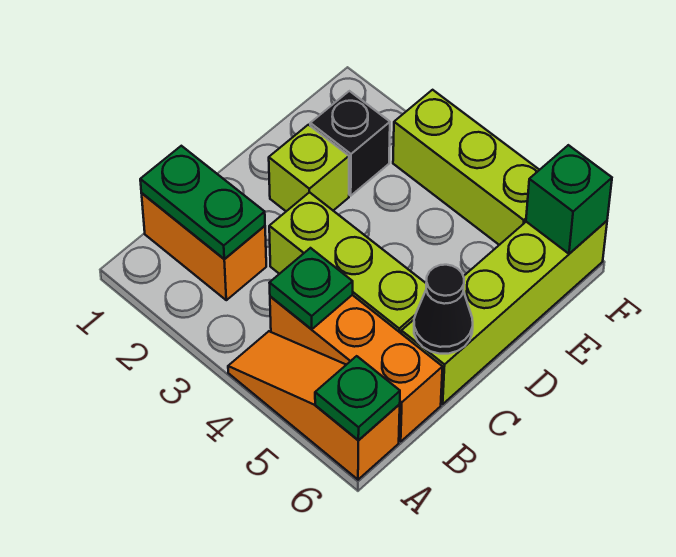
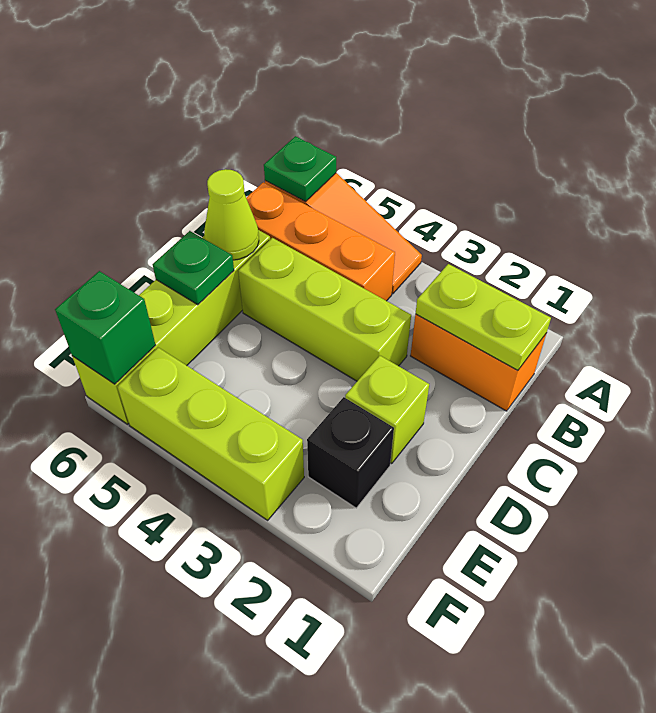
green 1x2 plate [140,146,265,259] -> lime 1x2 plate [416,264,551,370]
green 1x1 plate [270,248,353,329] -> green 1x1 plate moved to [153,231,234,305]
black 1x1 cone [414,265,473,354] -> lime 1x1 cone [204,169,259,260]

